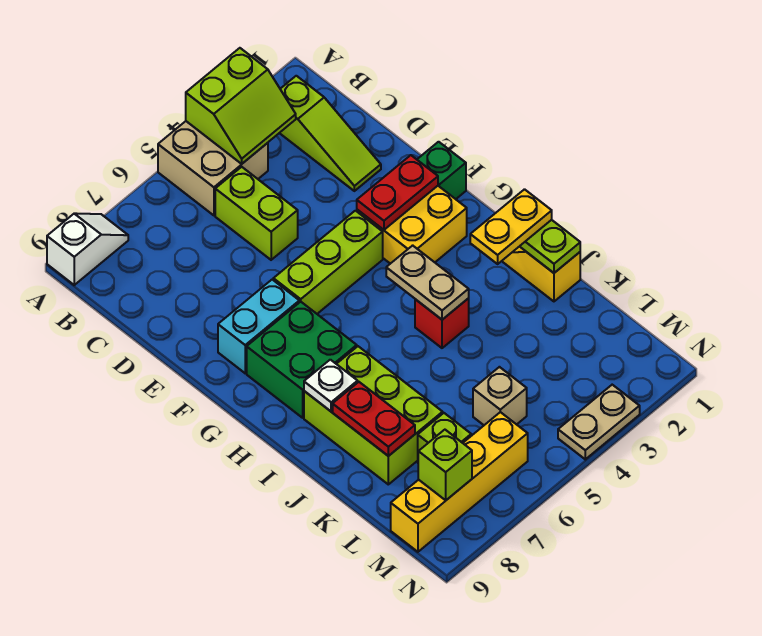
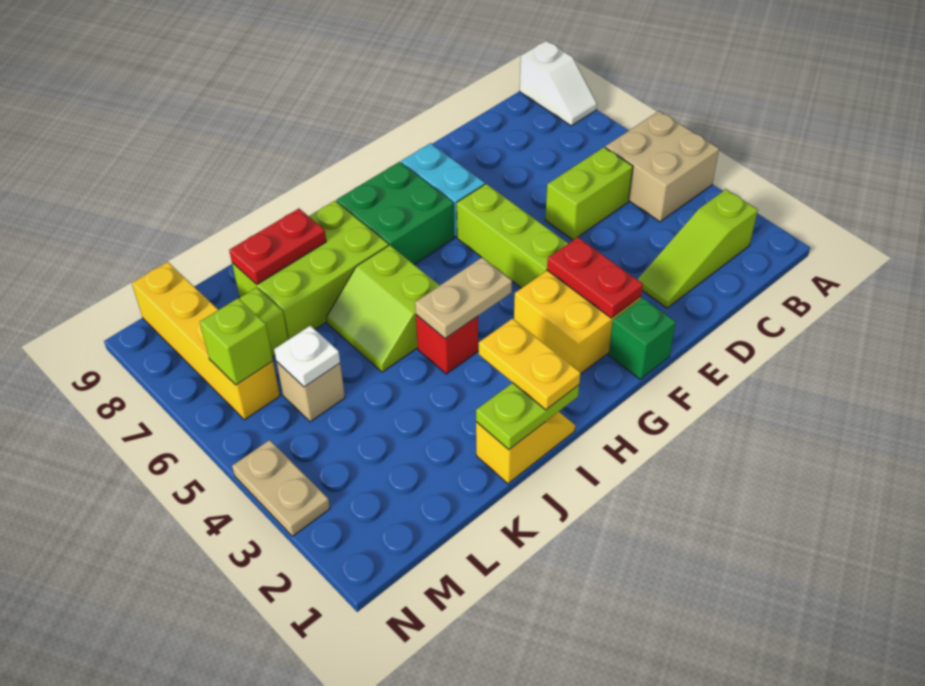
lime 2x2 slope [186,48,296,164] -> lime 2x2 slope moved to [326,245,440,372]
white 1x1 plate [304,360,358,411] -> white 1x1 plate moved to [274,326,340,387]
lime 1x1 brick [418,430,472,500] -> lime 1x1 brick moved to [200,298,273,385]

